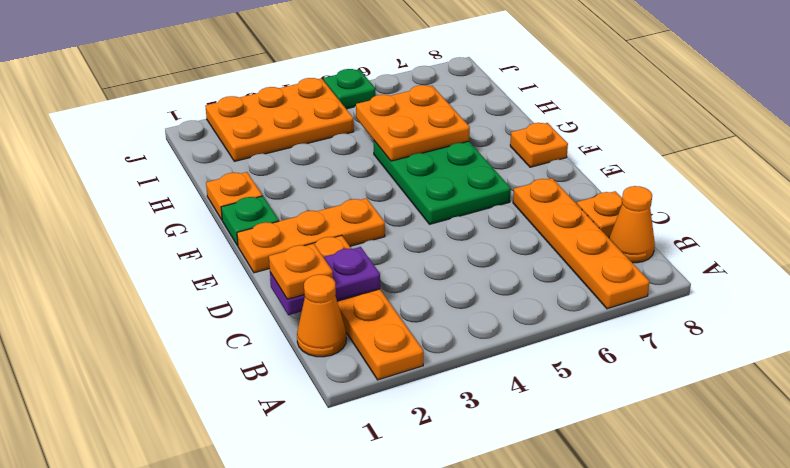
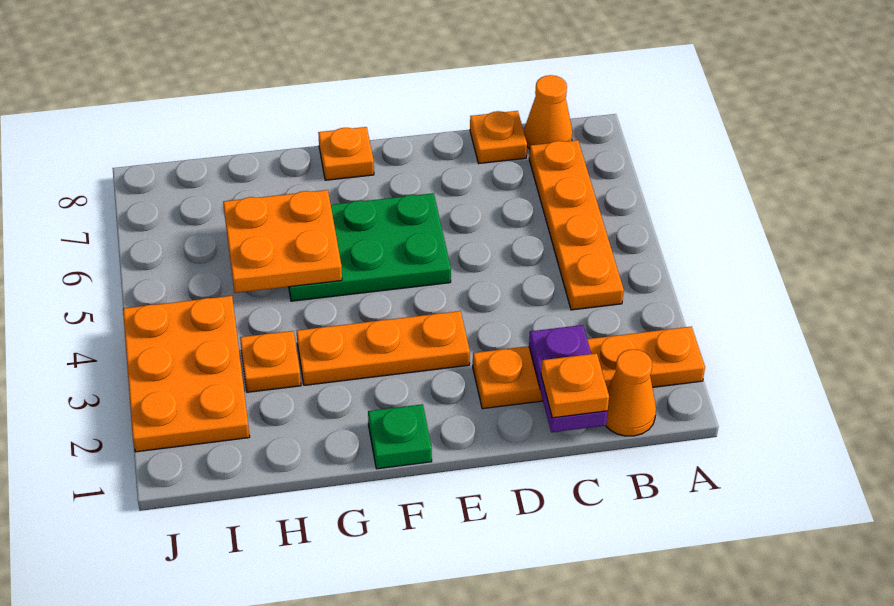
orange 1x4 plate [513,178,650,309] -> orange 1x4 plate turned to [529,140,624,310]
orange 1x3 plate [237,198,385,273] -> orange 1x3 plate turned to [297,311,470,385]
orange 1x1 plate [206,172,262,220] -> orange 1x1 plate moved to [240,331,301,392]
green 1x1 plate [323,69,375,109] -> none

